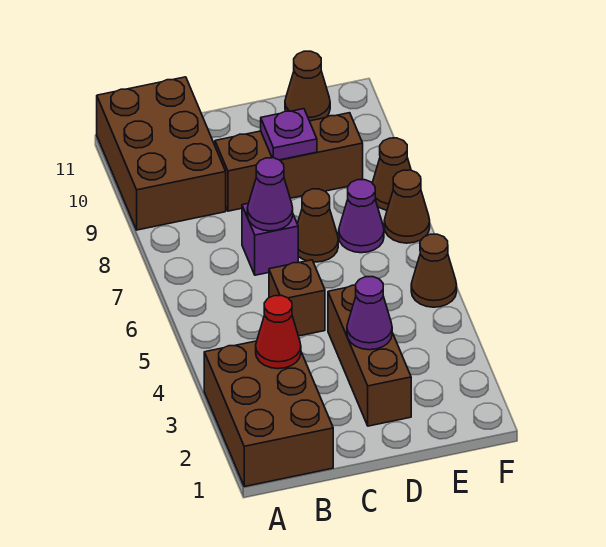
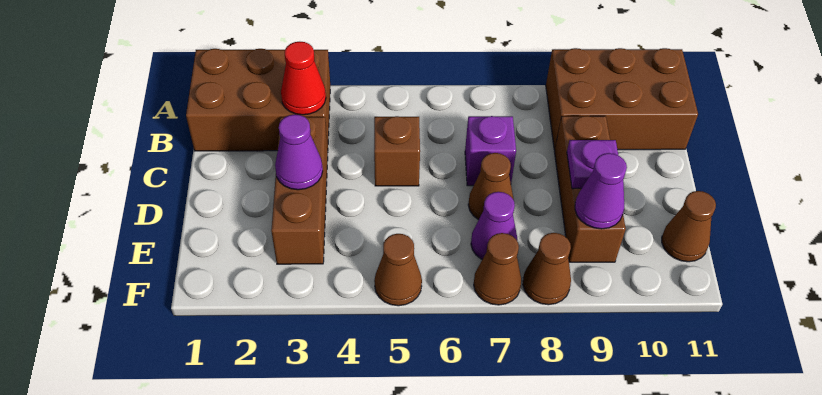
purple 1x1 cone [247,158,293,231] -> purple 1x1 cone moved to [575,153,627,229]
brown 1x3 brick [328,285,411,426] -> brown 1x3 brick turned to [271,117,328,264]

